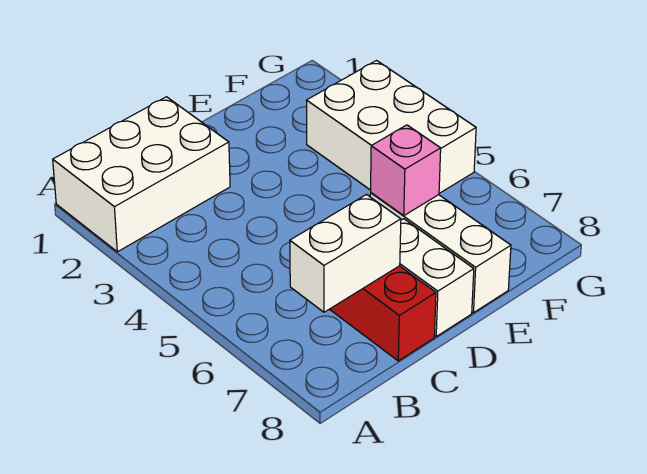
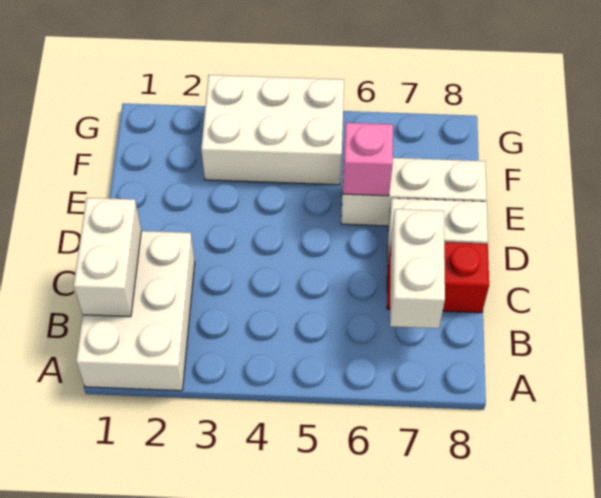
none -> white 1x2 brick [74,198,141,317]

